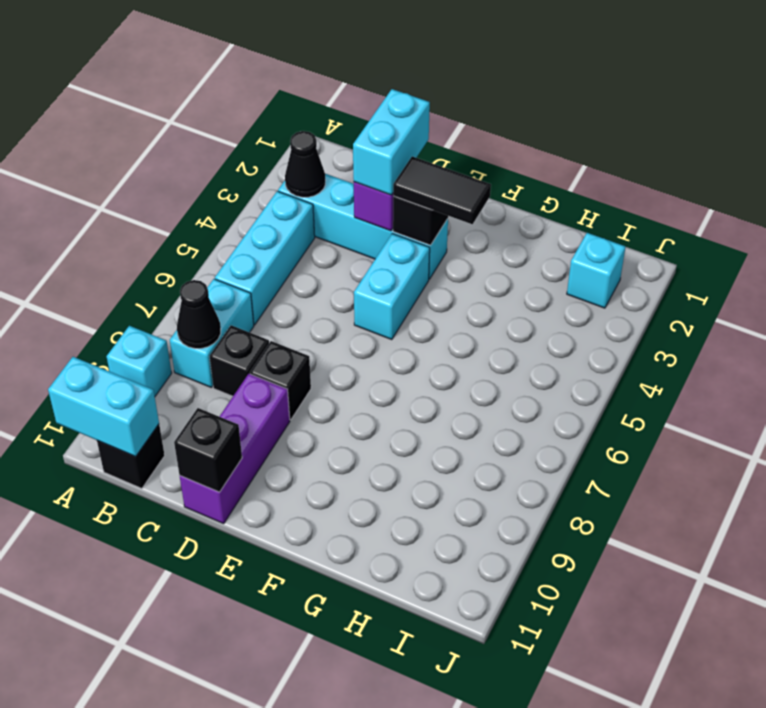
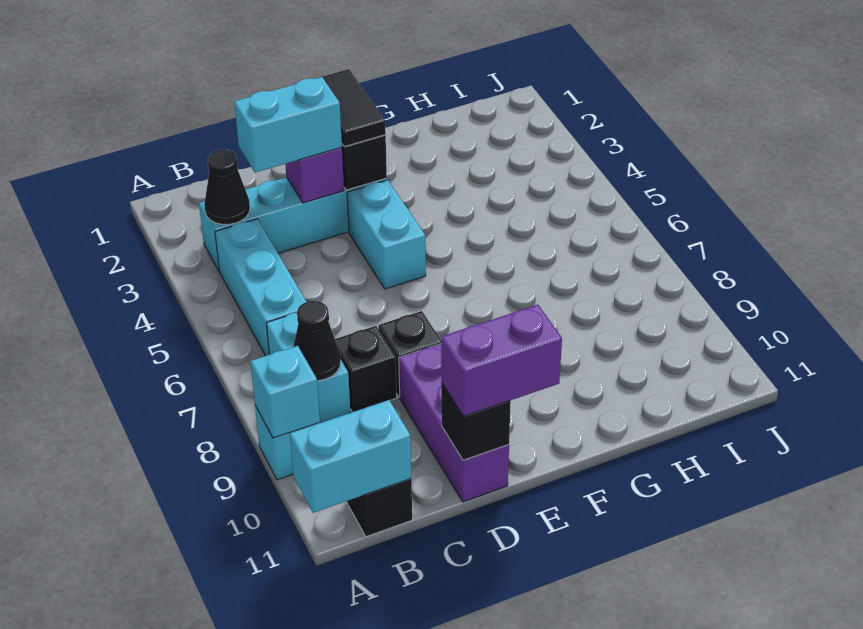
cyan 1x2 brick [353,89,430,195] -> cyan 1x2 brick turned to [234,77,342,172]
none -> purple 1x2 brick [441,305,562,416]
black 1x2 tile [393,156,491,224] -> black 1x2 tile turned to [315,69,386,147]
cyan 1x1 brick [567,233,625,308] -> cyan 1x1 brick moved to [251,346,320,438]

